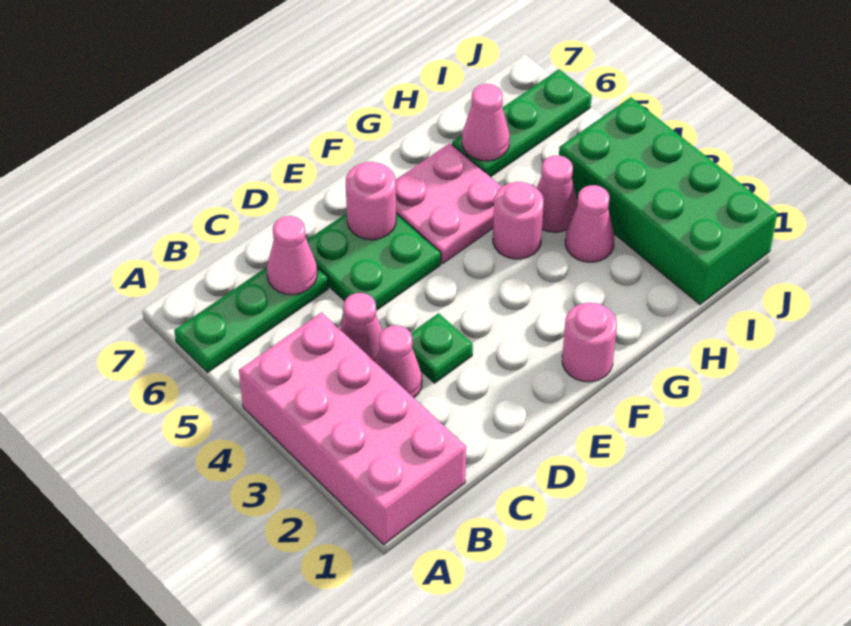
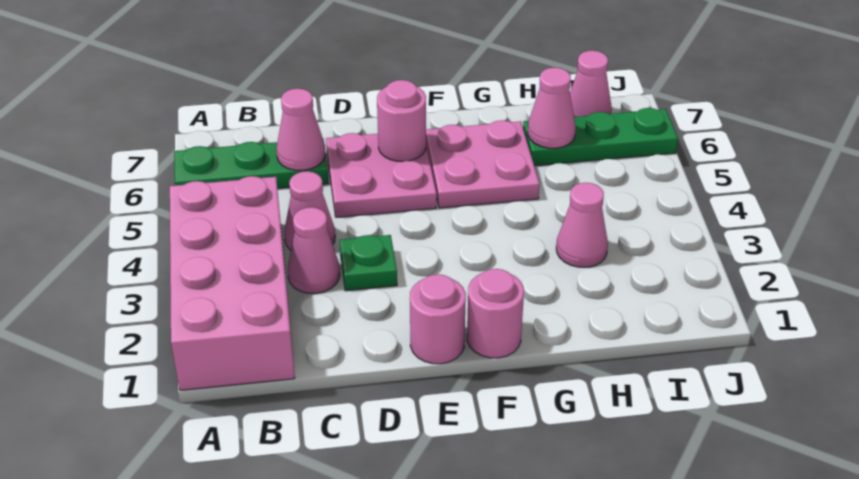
green 2x2 plate [307,213,441,310] -> pink 2x2 plate [326,133,437,217]
pink 1x1 round brick [493,182,544,259] -> pink 1x1 round brick moved to [410,274,466,364]
pink 1x1 cone [537,156,578,232] -> pink 1x1 cone moved to [570,51,612,117]
green 2x4 brick [559,97,778,304] -> none

